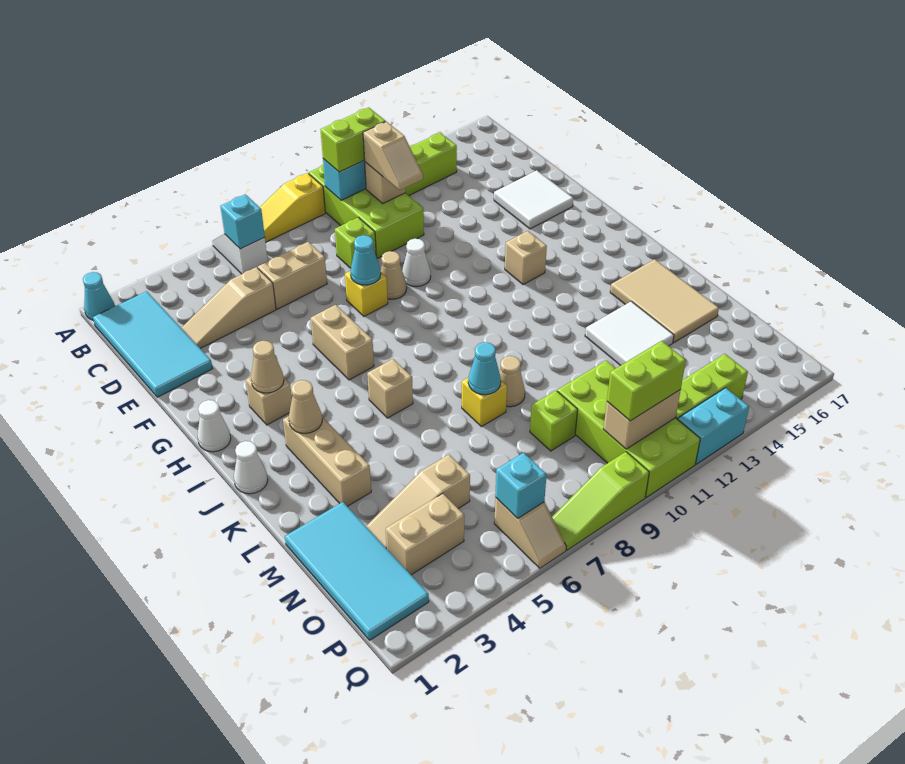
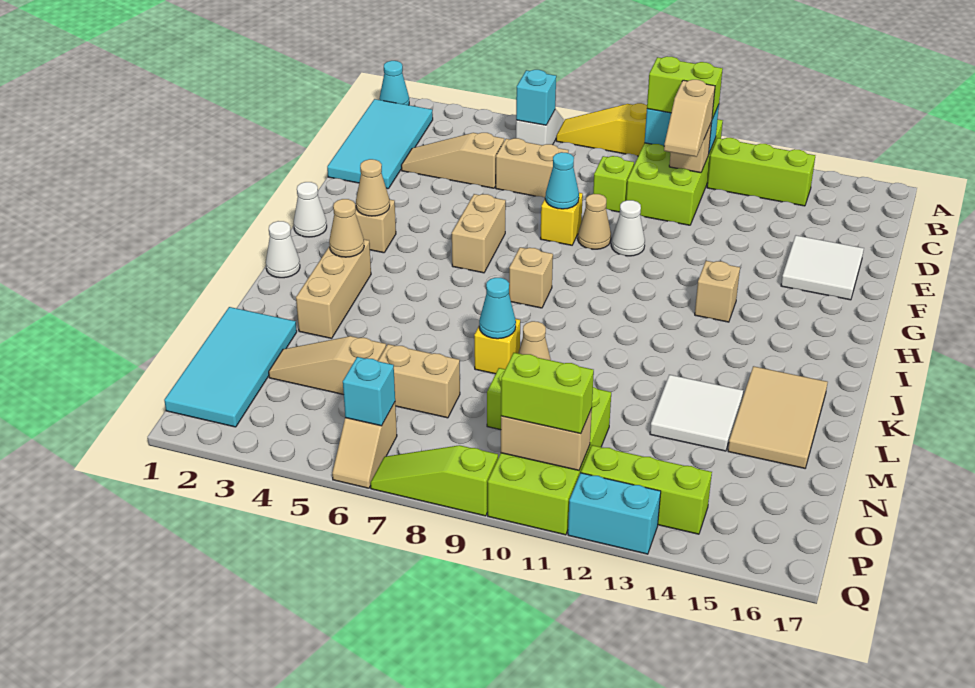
tan 1x1 brick [367,359,413,418] -> tan 1x1 brick moved to [509,247,553,308]
tan 1x2 brick [386,493,464,575] -> tan 1x2 brick moved to [378,344,460,418]

